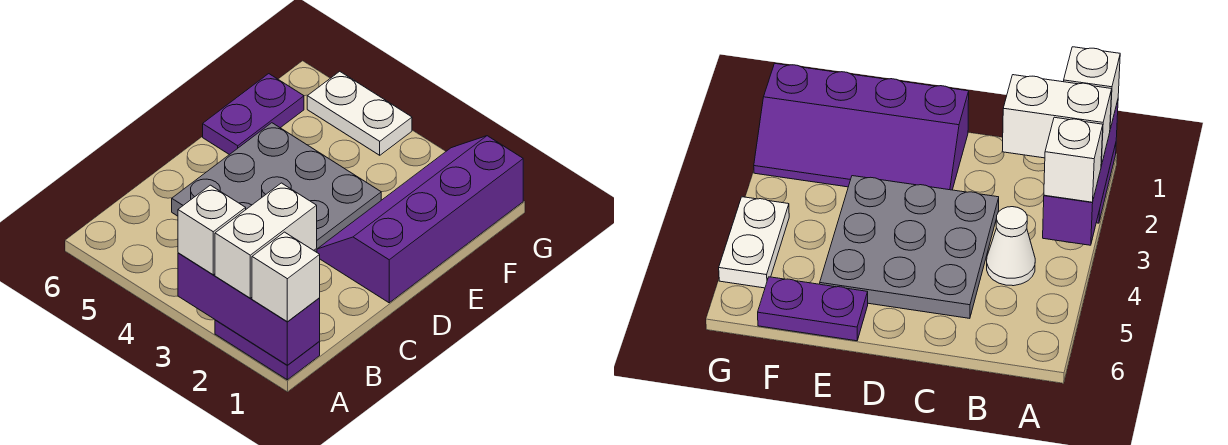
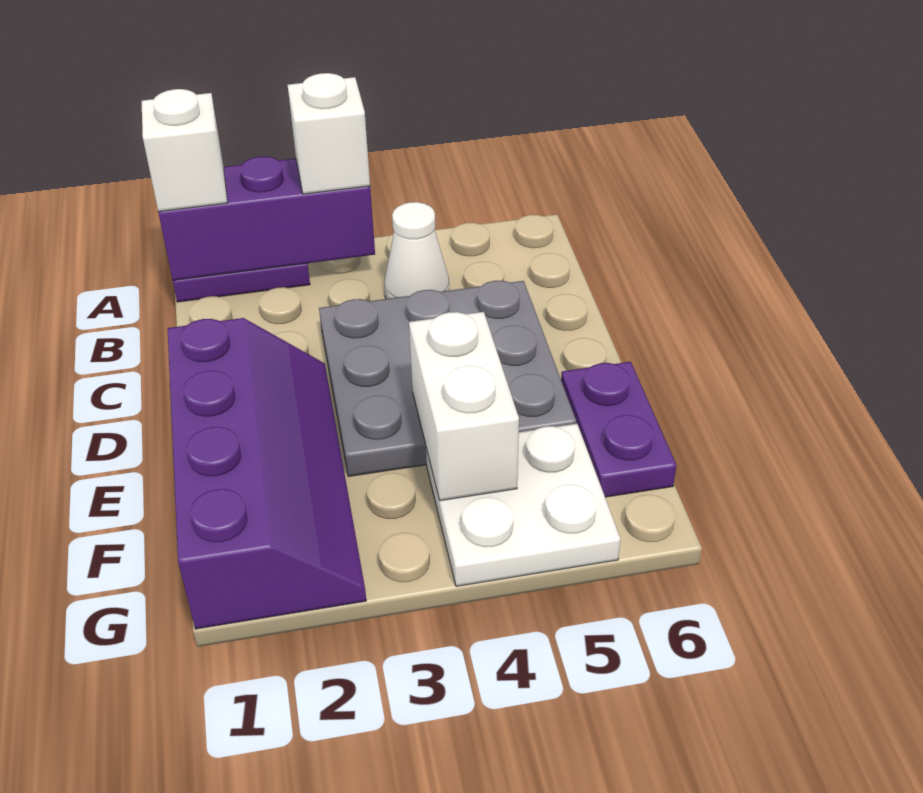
white 1x2 brick [215,183,317,298] -> white 1x2 brick moved to [409,312,519,501]
white 1x2 plate [307,71,412,155] -> white 2x2 plate [426,424,621,587]

